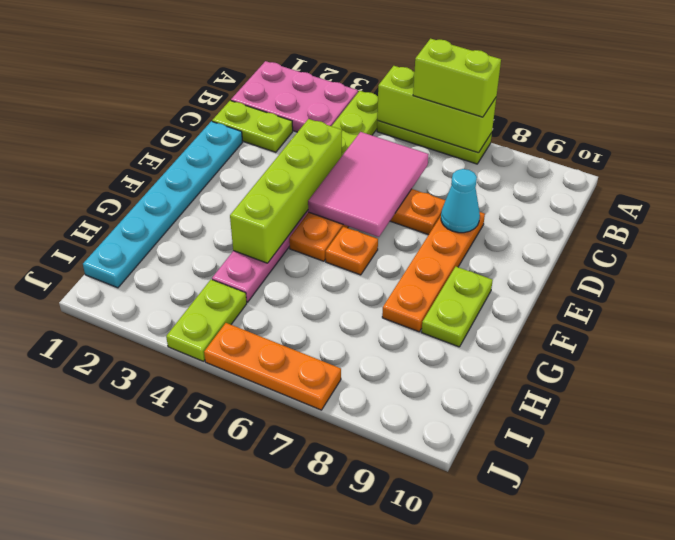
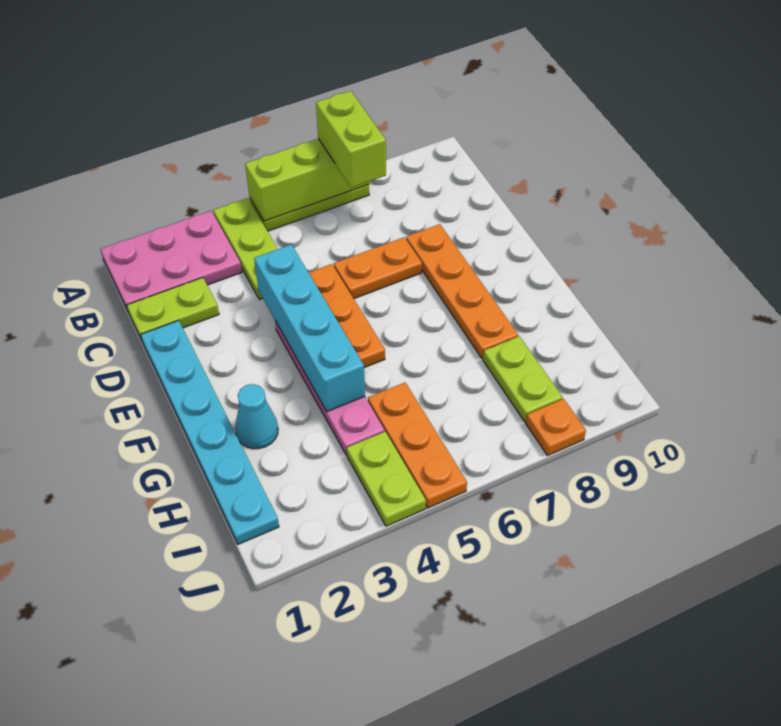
lime 1x2 brick [413,39,501,117] -> lime 1x2 brick turned to [316,91,386,188]
pink 2x3 tile [308,132,429,237] -> none
lime 1x4 brick [230,119,342,263] -> cyan 1x4 brick [254,245,365,411]
cyan 1x1 cone [441,169,480,233] -> cyan 1x1 cone moved to [235,384,278,449]
orange 1x1 plate [326,227,378,275] -> orange 1x1 plate moved to [526,399,586,456]
lime 1x2 plate [421,267,493,347] -> lime 1x2 plate moved to [483,336,563,422]
orange 1x3 plate [204,323,341,410] -> orange 1x3 plate turned to [368,383,467,508]

